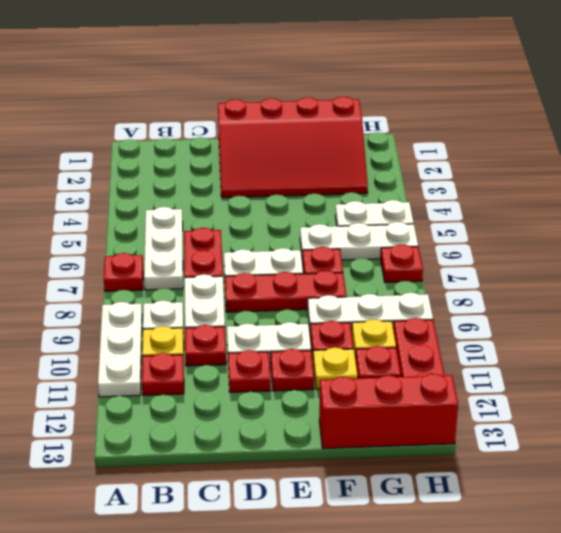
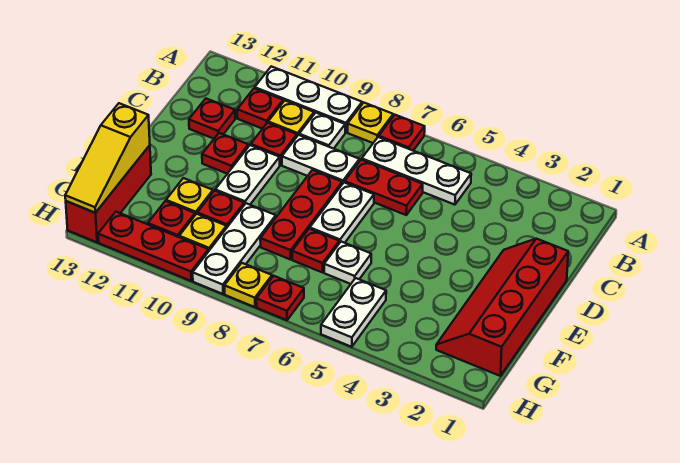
none -> yellow 1x1 plate [348,103,393,143]
red 3x4 slope [218,97,368,198] -> red 2x4 slope [436,239,568,376]
red 1x1 plate [271,349,314,391] -> red 1x1 plate moved to [189,99,235,139]
white 1x3 plate [300,222,418,261] -> white 1x1 plate [324,242,371,284]
none -> yellow 1x3 slope [65,103,150,213]
none -> yellow 1x1 plate [224,263,272,307]

